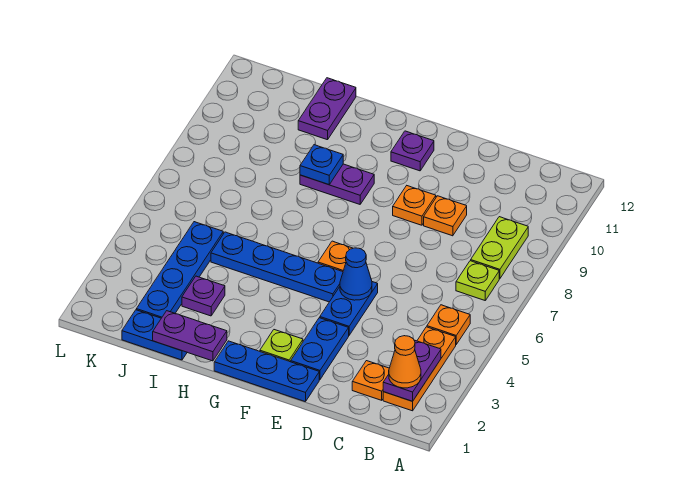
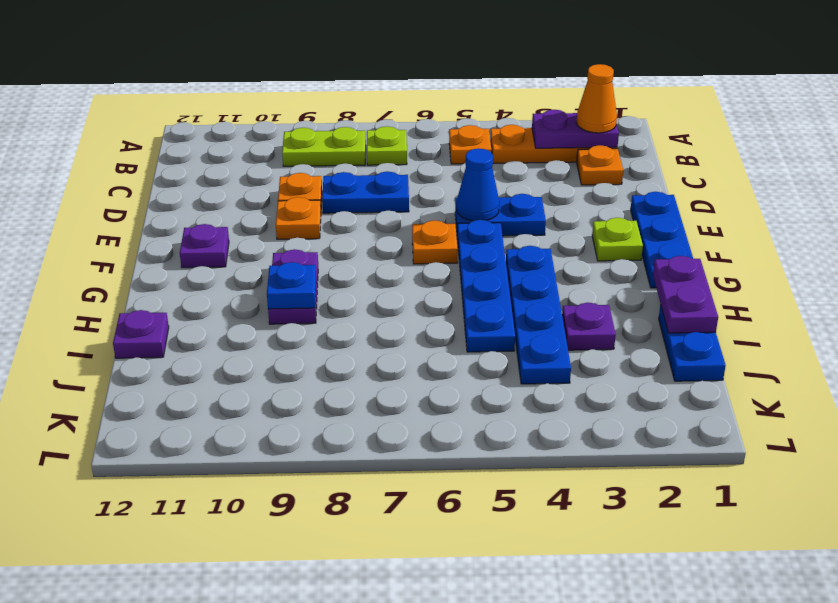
blue 1x2 plate [291,318,349,380] -> blue 1x2 plate moved to [322,171,409,213]
purple 1x2 plate [298,78,356,140] -> purple 1x1 plate [113,310,169,358]
blue 1x4 plate [136,222,223,318] -> blue 1x4 plate turned to [506,246,571,384]

